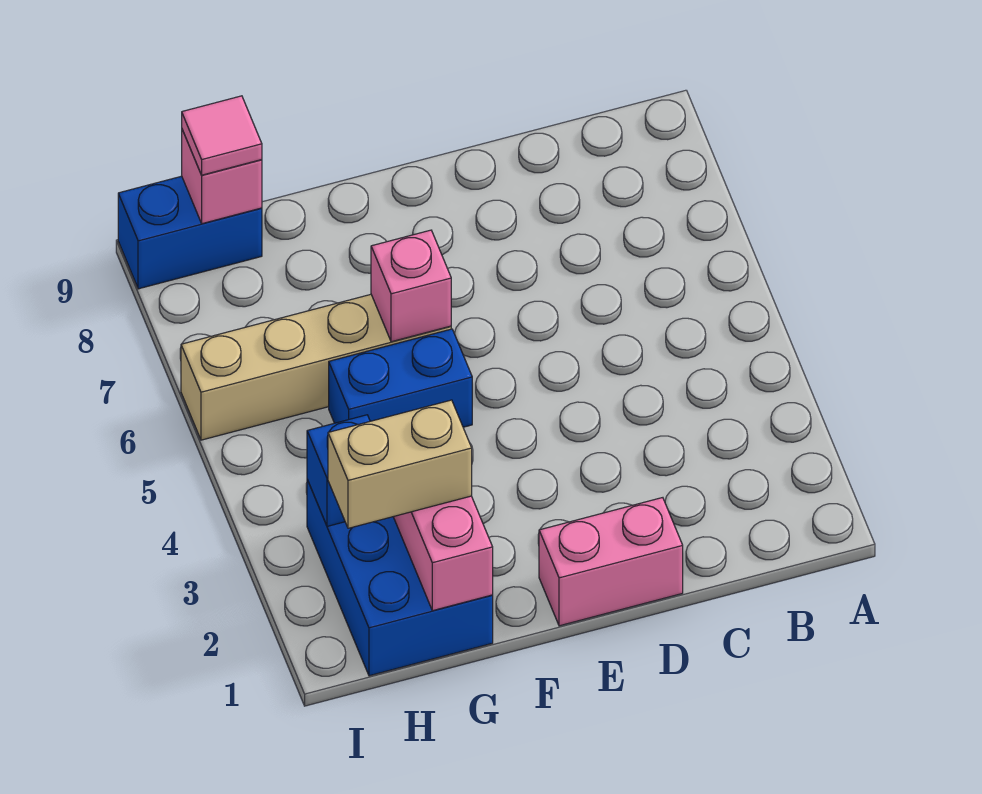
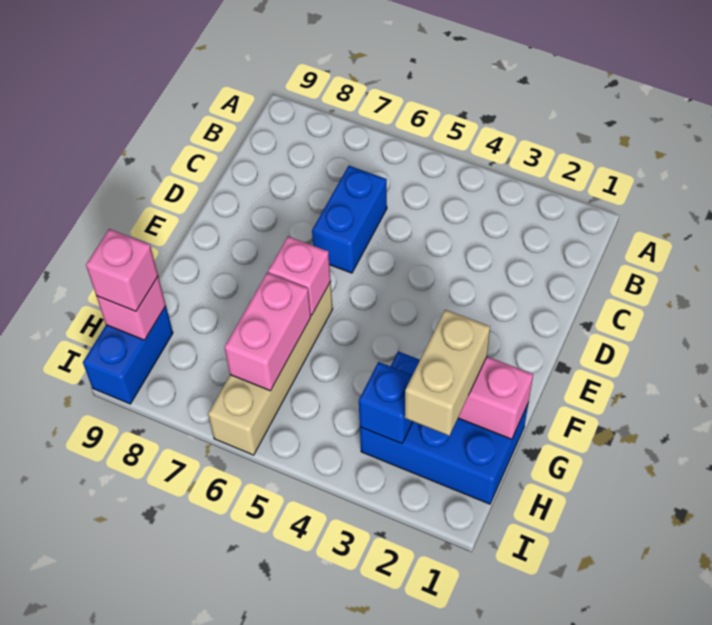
pink 1x2 brick [539,498,683,626] -> pink 1x2 brick moved to [224,273,311,391]
blue 1x2 brick [329,329,472,427] -> blue 1x2 brick moved to [312,166,387,273]
pink 1x1 tile [182,96,262,175] -> pink 1x1 brick [86,229,158,311]

